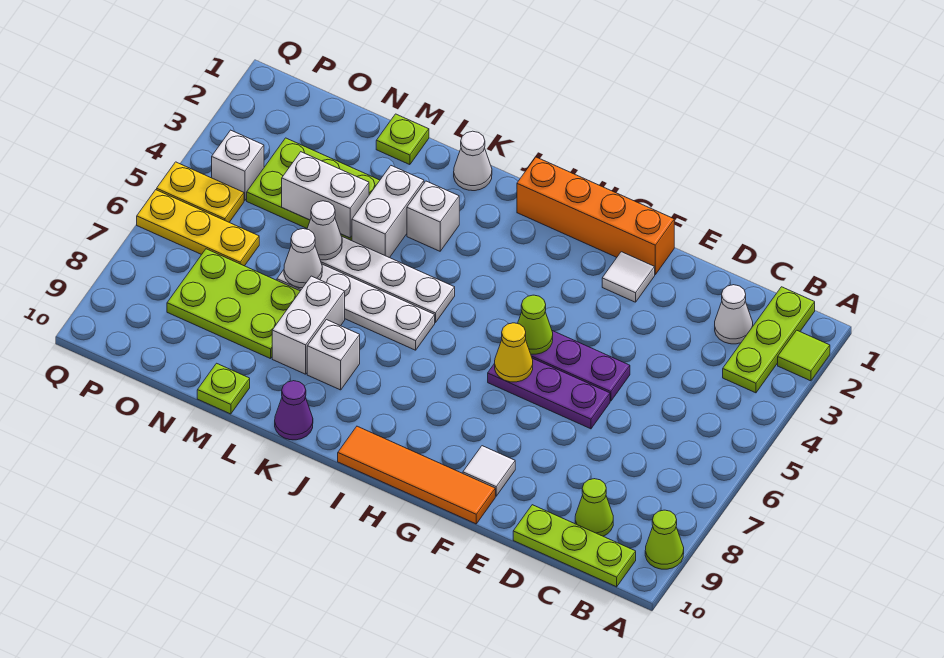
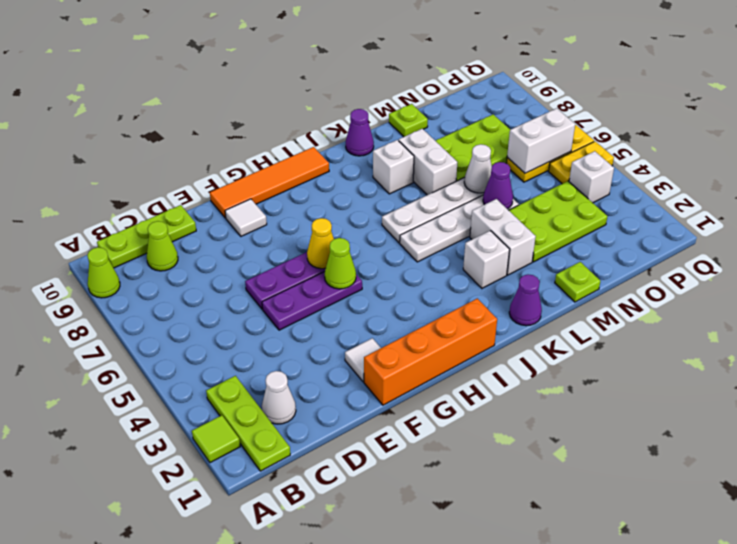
white 1x1 cone [454,131,492,191] -> purple 1x1 cone [509,275,542,326]
white 1x2 brick [282,152,369,238] -> white 1x2 brick moved to [507,108,575,173]
white 1x1 cone [307,201,342,260] -> purple 1x1 cone [483,162,513,209]

